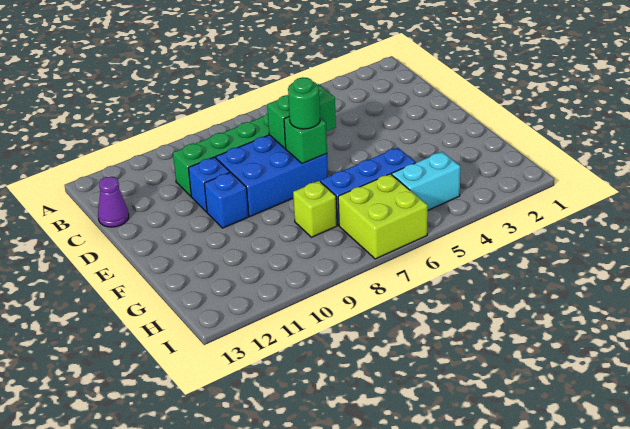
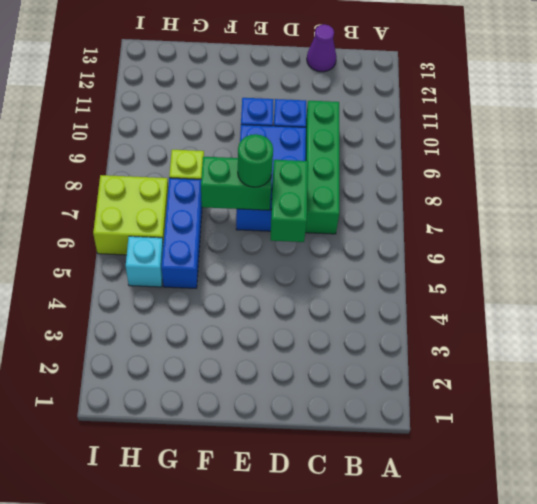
green 1x1 brick [284,116,327,164] -> green 1x2 brick [201,157,272,210]
cyan 1x2 brick [392,152,460,210] -> cyan 1x1 brick [126,236,163,287]

